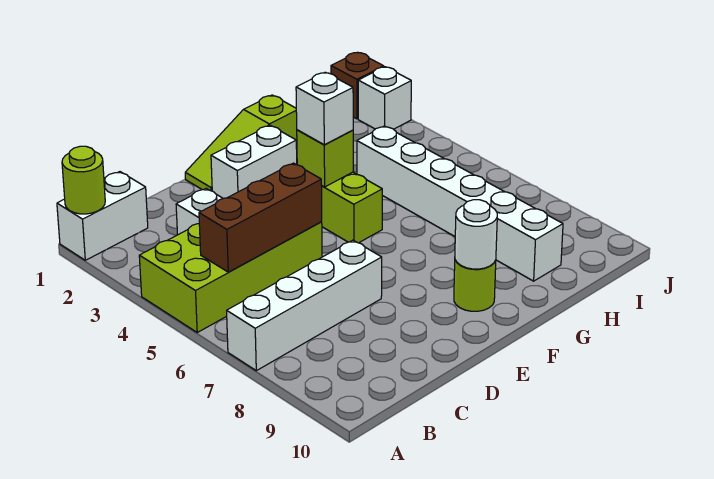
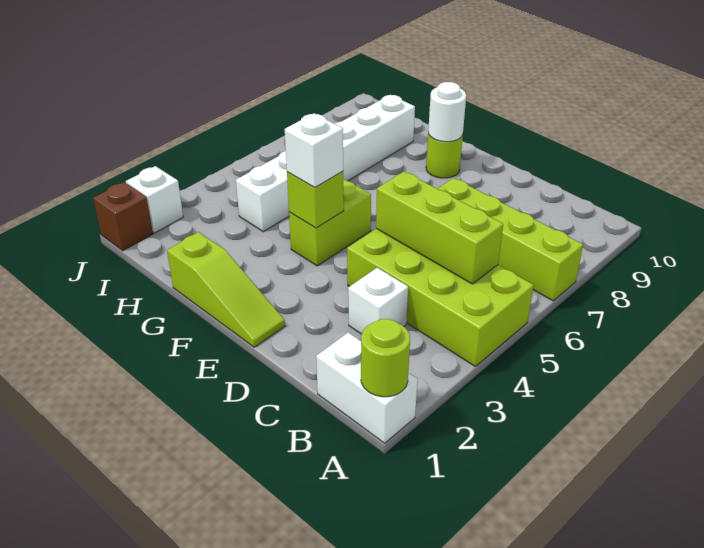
white 1x4 brick [227,240,382,371] -> lime 1x4 brick [437,178,583,301]
brown 1x3 brick [199,163,322,272] -> lime 1x3 brick [376,172,503,284]
white 1x2 brick [211,125,297,199] -> none

